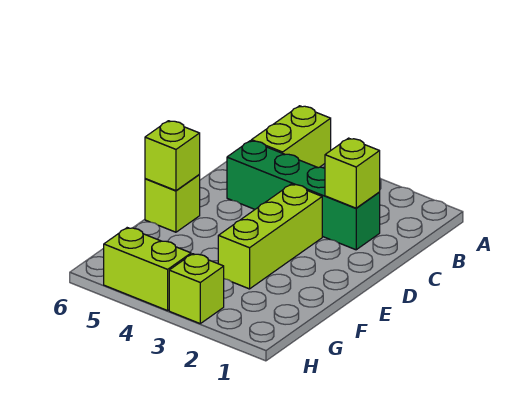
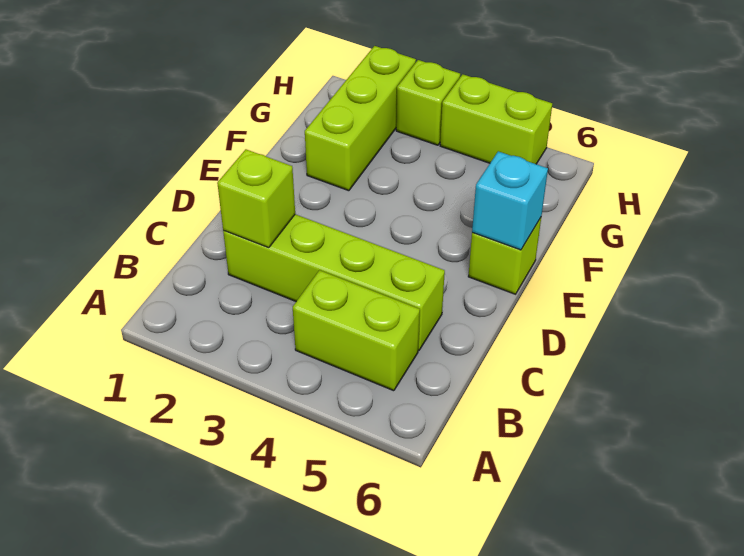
lime 1x2 brick [251,106,331,168] -> lime 1x2 brick turned to [293,270,420,391]
green 1x4 brick [227,141,380,250] -> lime 1x4 brick [223,214,445,350]
lime 1x3 brick [218,184,322,289] -> lime 1x3 brick moved to [305,46,416,191]
lime 1x1 brick [145,121,200,191] -> cyan 1x1 brick [472,151,548,250]

